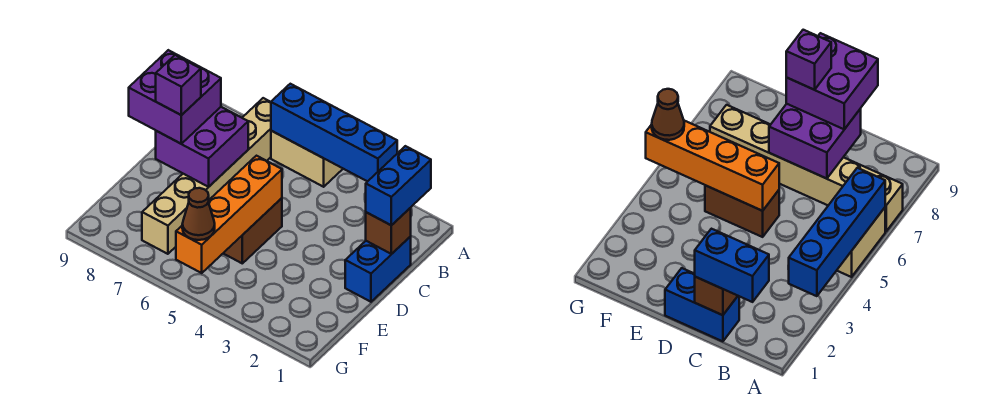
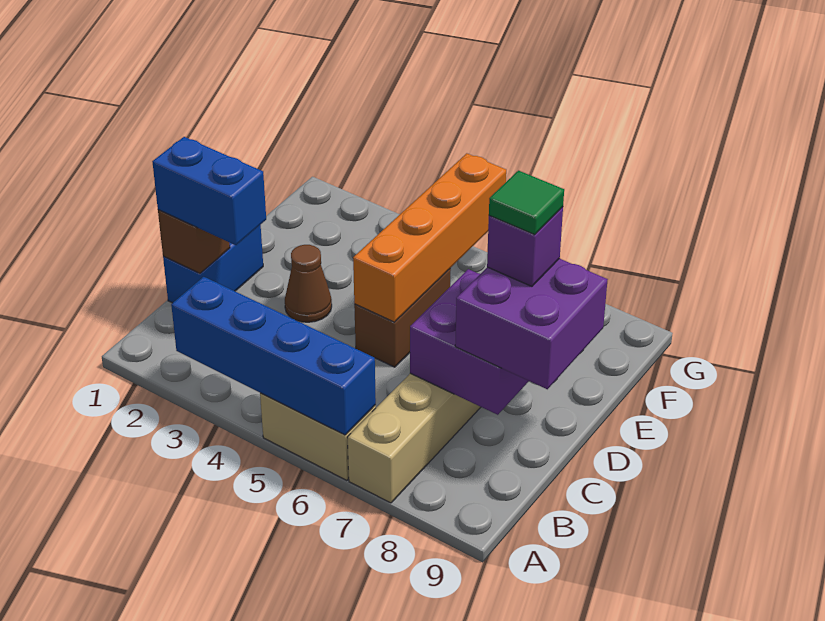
blue 1x2 brick [366,146,431,225] -> blue 1x2 brick turned to [152,137,266,245]
none -> green 1x1 tile [489,171,564,235]
brown 1x1 cone [182,188,215,240] -> brown 1x1 cone moved to [285,245,332,322]

